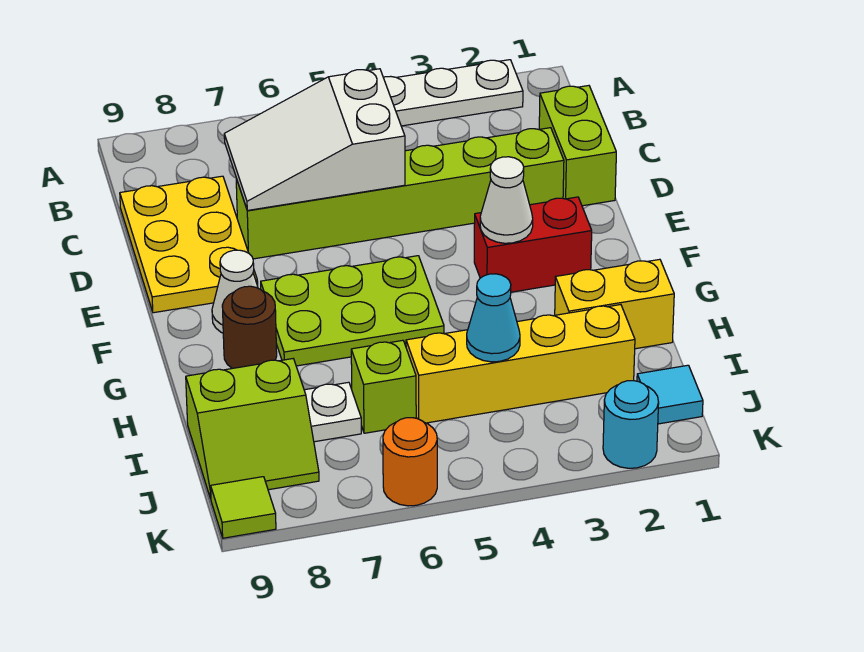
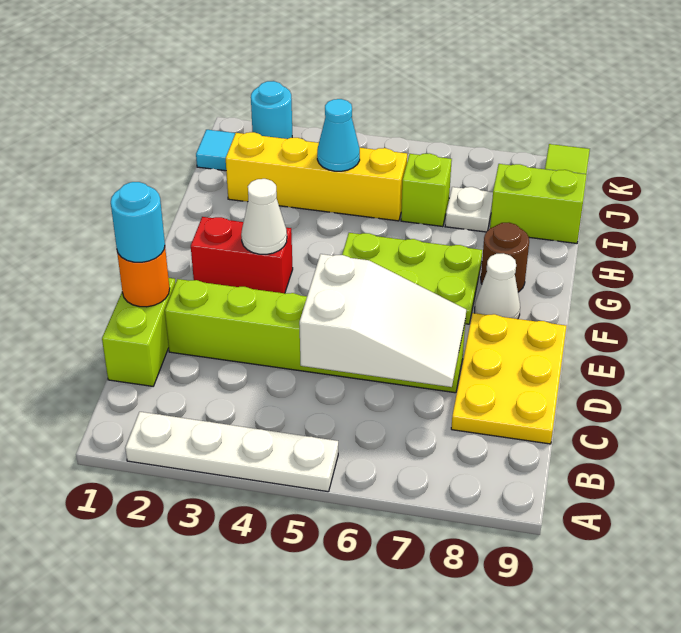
none -> cyan 1x1 round brick [111,182,165,262]
yellow 1x2 brick [555,259,674,349] -> none
orange 1x1 round brick [383,418,437,506] -> orange 1x1 round brick moved to [117,248,170,307]

